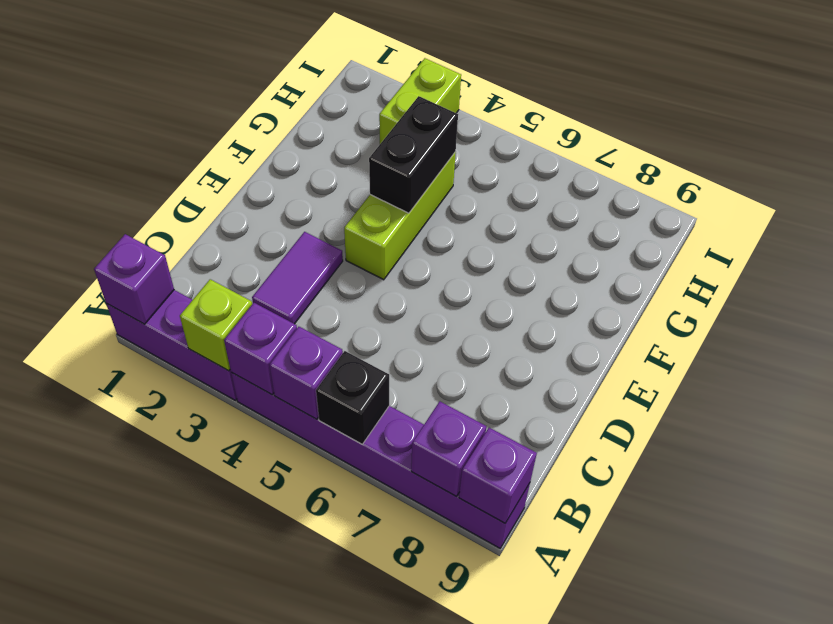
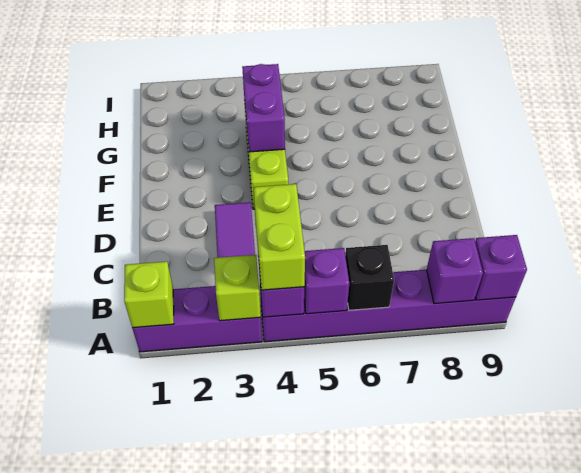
purple 1x1 brick [94,234,174,324] -> lime 1x1 brick [124,261,174,328]
black 1x2 brick [369,96,458,213] -> purple 1x2 brick [242,64,285,152]
lime 1x2 brick [379,58,461,144] -> lime 1x2 brick moved to [254,184,305,290]

